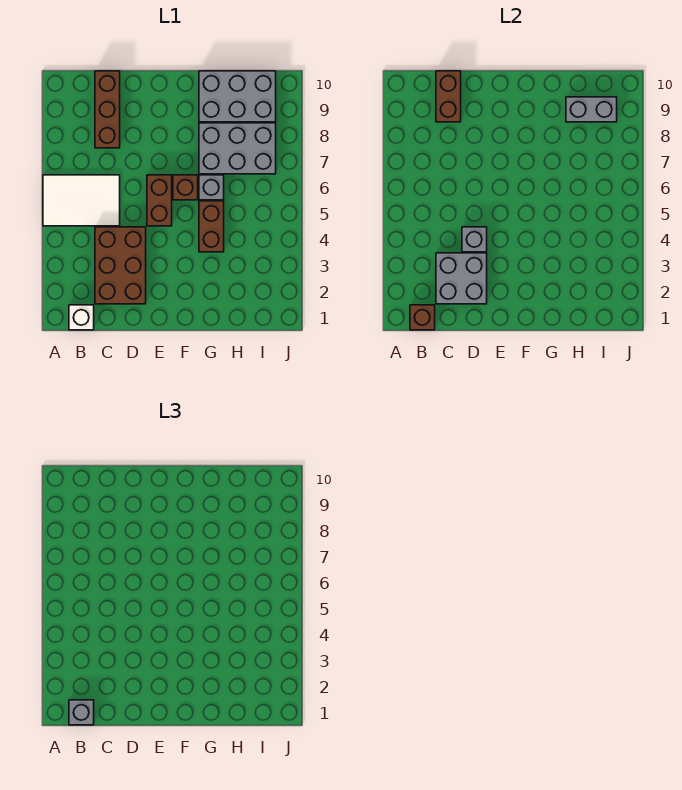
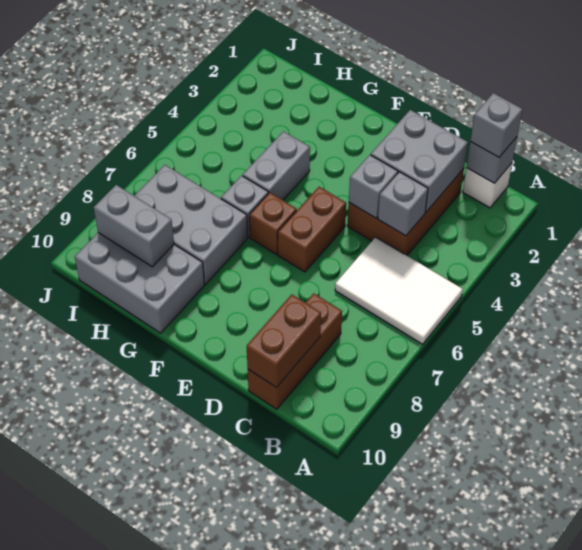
brown 1x1 brick [410,305,435,330] -> grey 1x1 brick [467,137,517,183]
none -> grey 1x1 brick [378,172,428,236]
brown 1x2 brick [199,201,224,252] -> grey 1x2 brick [243,131,310,200]

